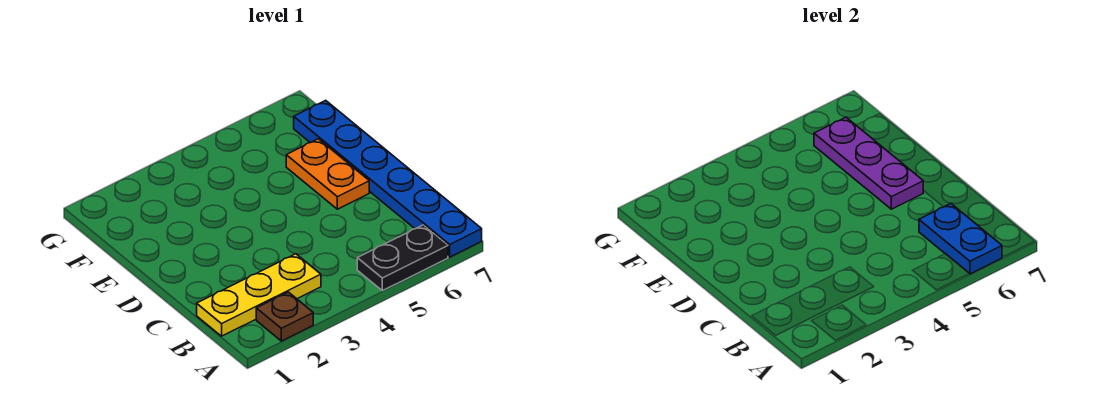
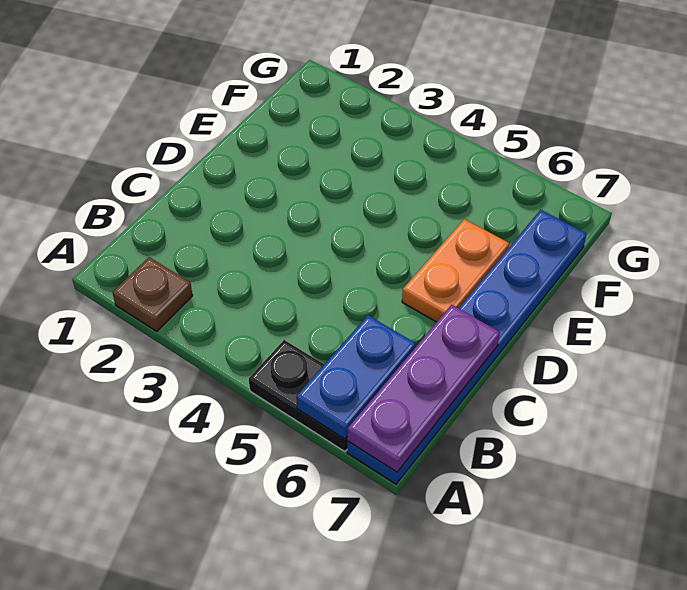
yellow 1x3 plate [197,254,321,336] -> none
purple 1x3 plate [814,117,923,209] -> purple 1x3 plate moved to [347,305,500,472]

